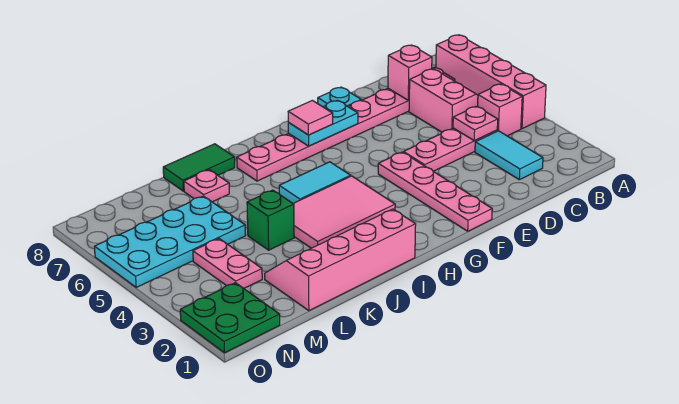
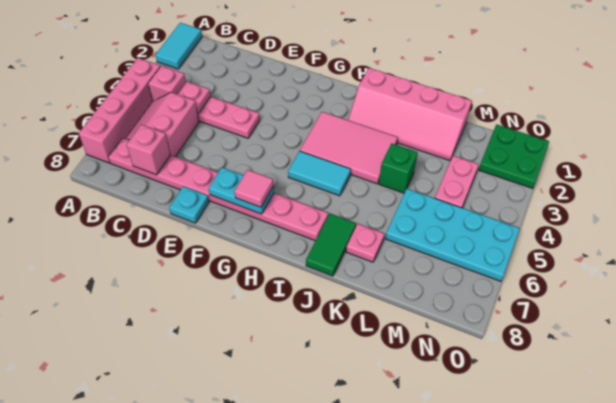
cyan 1x2 tile [475,131,543,180] -> cyan 1x2 tile moved to [156,23,202,69]
pink 1x4 plate [378,152,492,231] -> none
green 1x2 tile [163,144,235,191] -> green 1x2 tile turned to [306,214,356,276]

